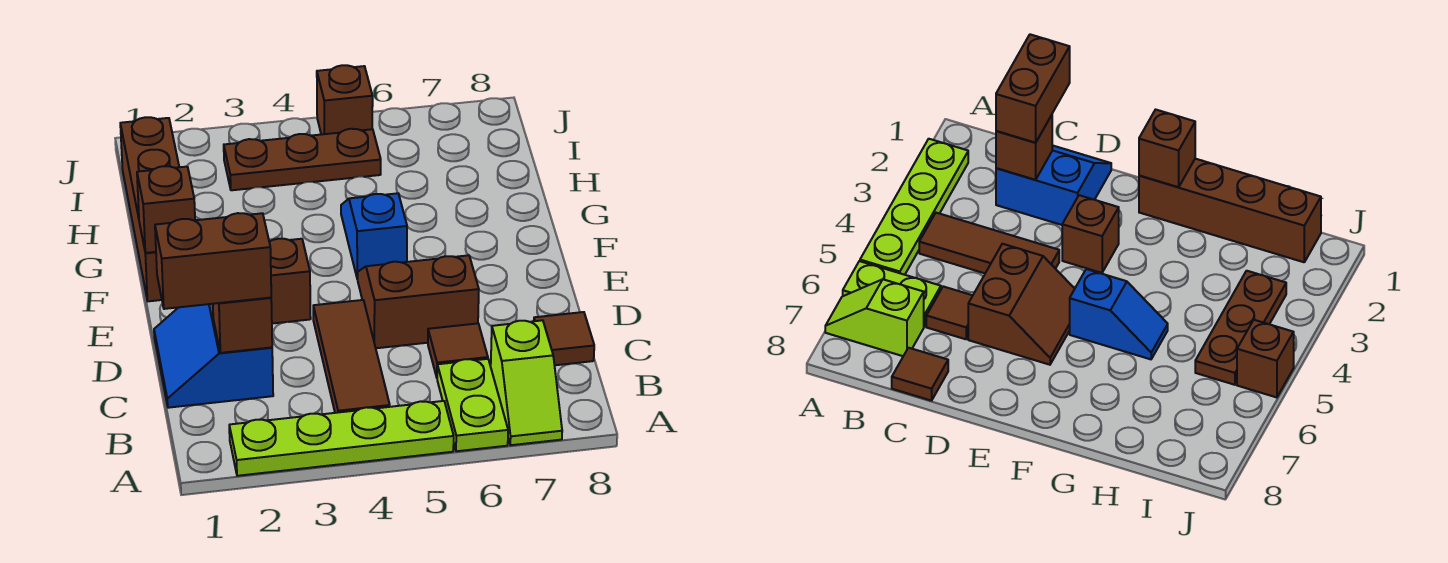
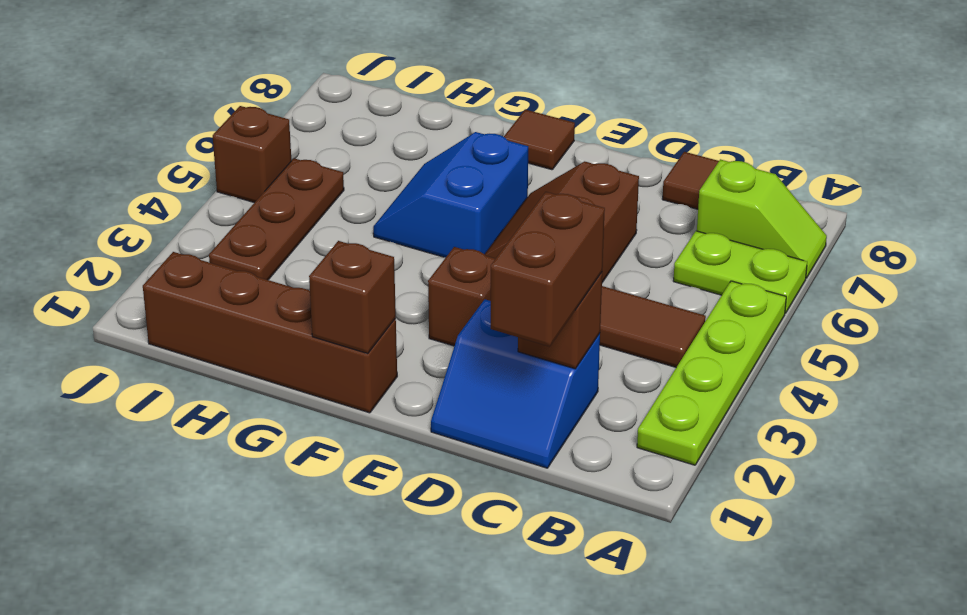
brown 1x1 tile [428,323,488,377] -> brown 1x1 tile moved to [504,110,575,170]
blue 1x2 slope [341,193,407,279] -> blue 2x2 slope [373,132,528,258]

